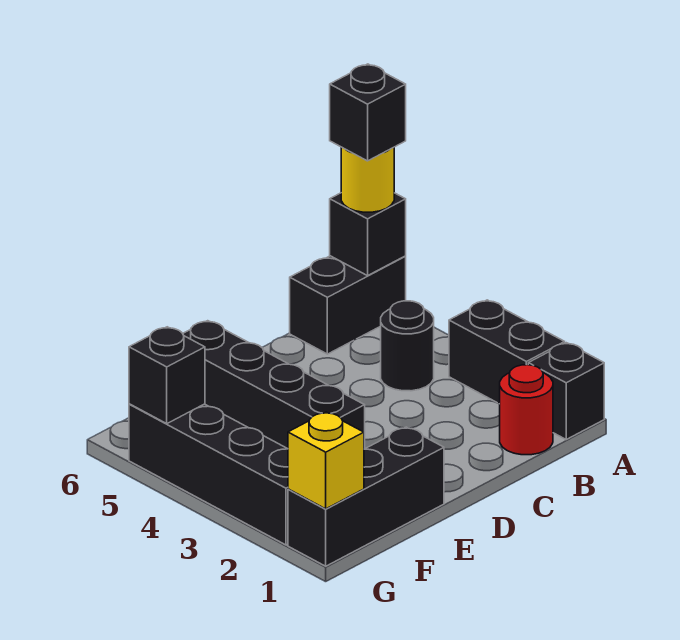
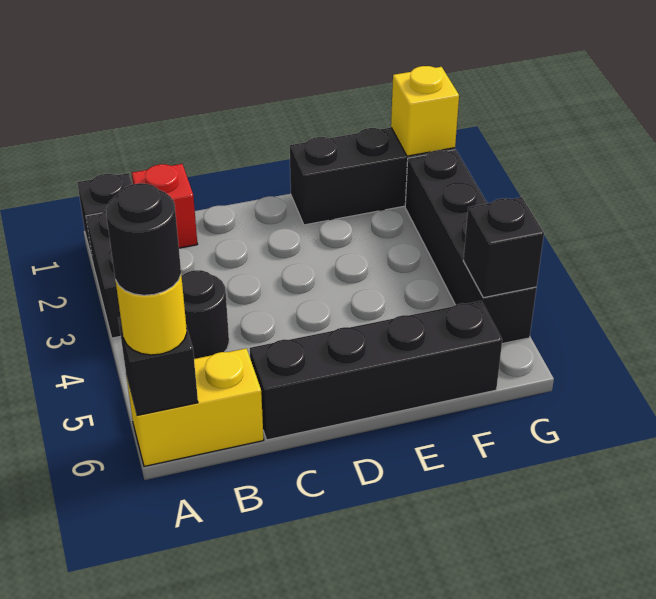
black 1x2 brick [290,256,406,354] -> yellow 1x2 brick [126,348,264,466]
black 1x1 brick [330,64,406,161] -> black 1x1 round brick [106,183,181,295]
red 1x1 round brick [500,365,553,455] -> red 1x1 brick [132,164,197,248]
black 1x4 brick [183,321,365,449] -> black 1x4 brick turned to [250,301,502,440]

